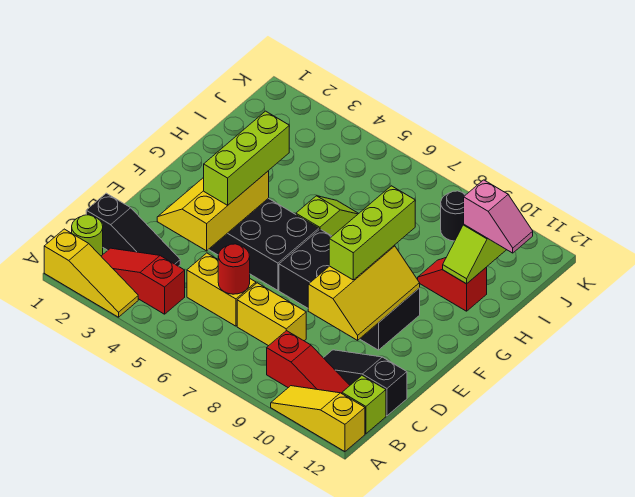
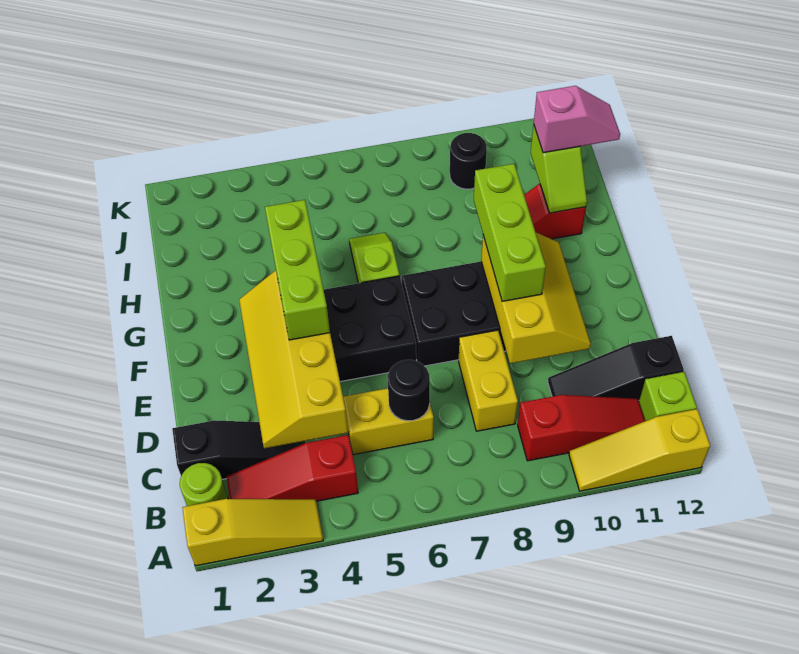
red 1x1 round brick [218,244,250,294] -> black 1x1 round brick [388,360,430,421]
yellow 1x2 brick [237,283,306,346] -> yellow 1x2 brick turned to [459,330,518,431]
yellow 2x3 slope [157,171,269,251] -> yellow 2x4 slope [239,270,348,448]

